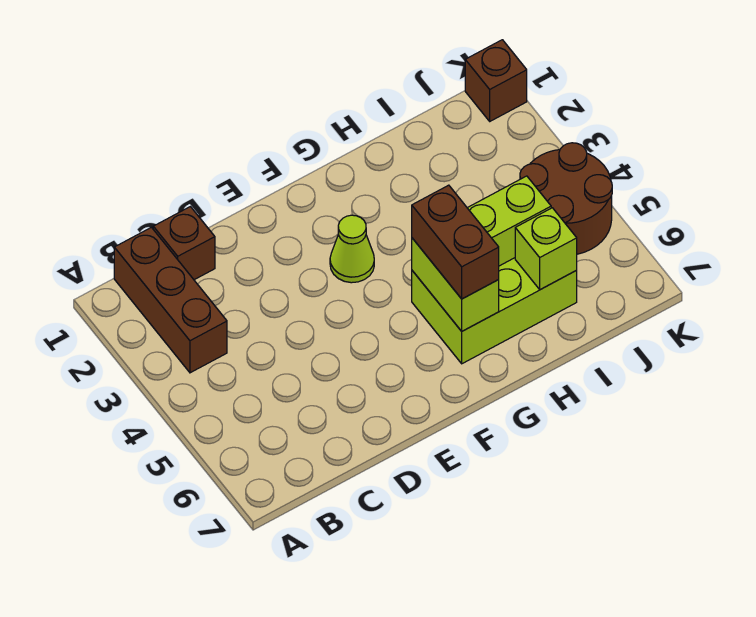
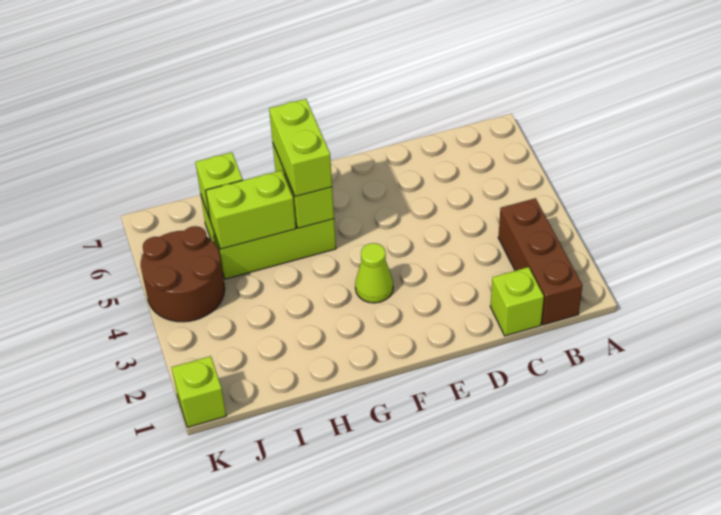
brown 1x1 brick [153,207,215,280] -> lime 1x1 brick [490,267,544,336]
brown 1x2 brick [412,185,499,299] -> lime 1x2 brick [269,99,332,197]
brown 1x1 brick [465,40,527,121] -> lime 1x1 brick [172,356,226,427]

